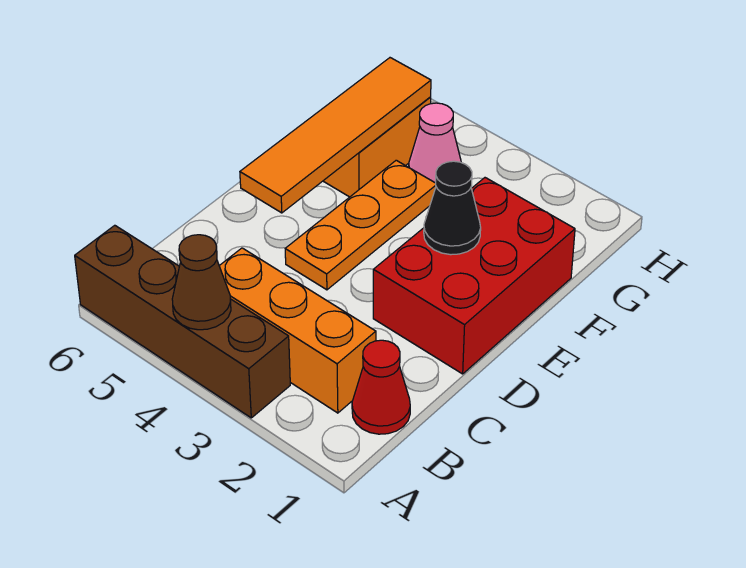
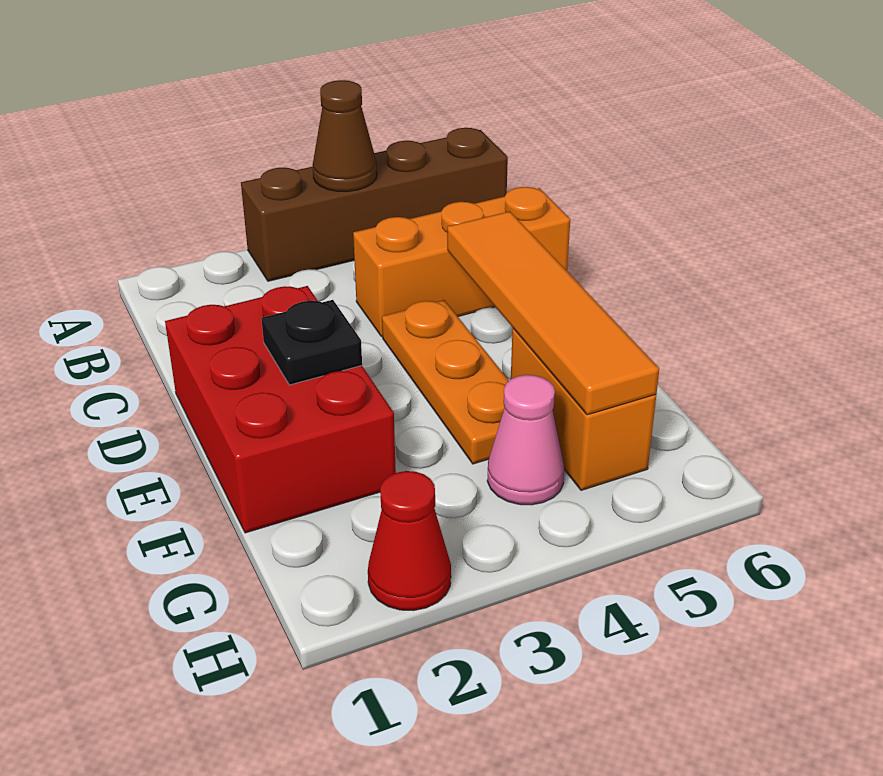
red 1x1 cone [352,340,410,434] -> red 1x1 cone moved to [368,471,451,611]
orange 1x3 brick [219,248,376,413] -> orange 1x3 brick moved to [353,187,570,337]
black 1x1 cone [424,161,481,255] -> black 1x1 plate [261,300,362,385]

